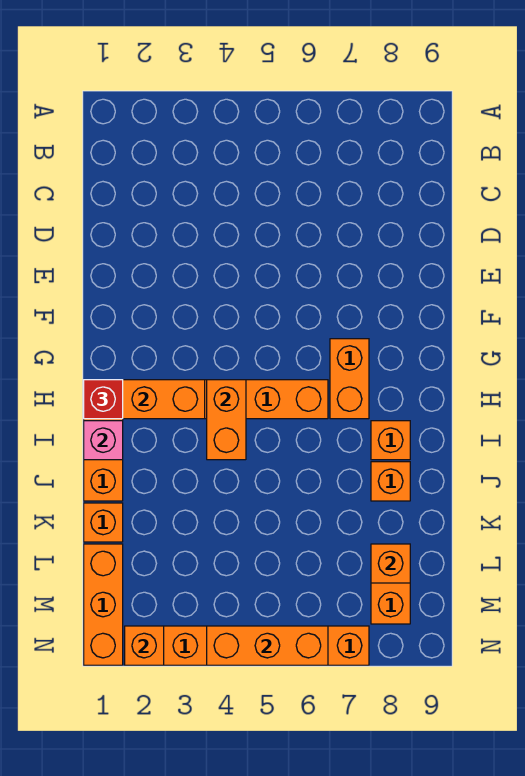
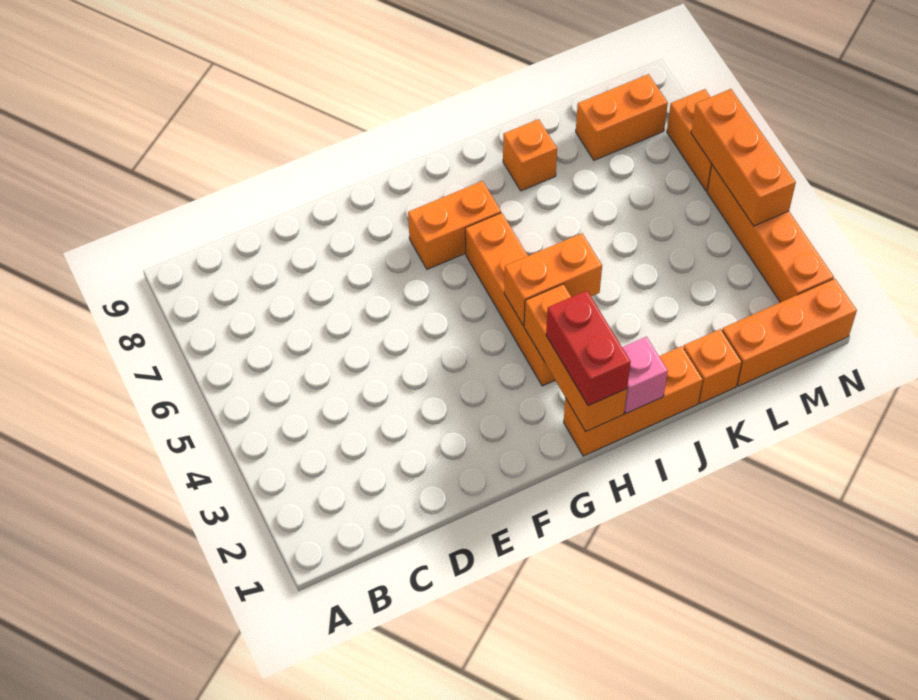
red 1x1 brick [84,380,123,419] -> red 1x2 brick [546,291,631,406]
orange 1x1 brick [371,421,410,460] -> none
orange 1x1 brick [371,544,410,583] -> none
orange 1x1 brick [125,626,164,665] -> none

